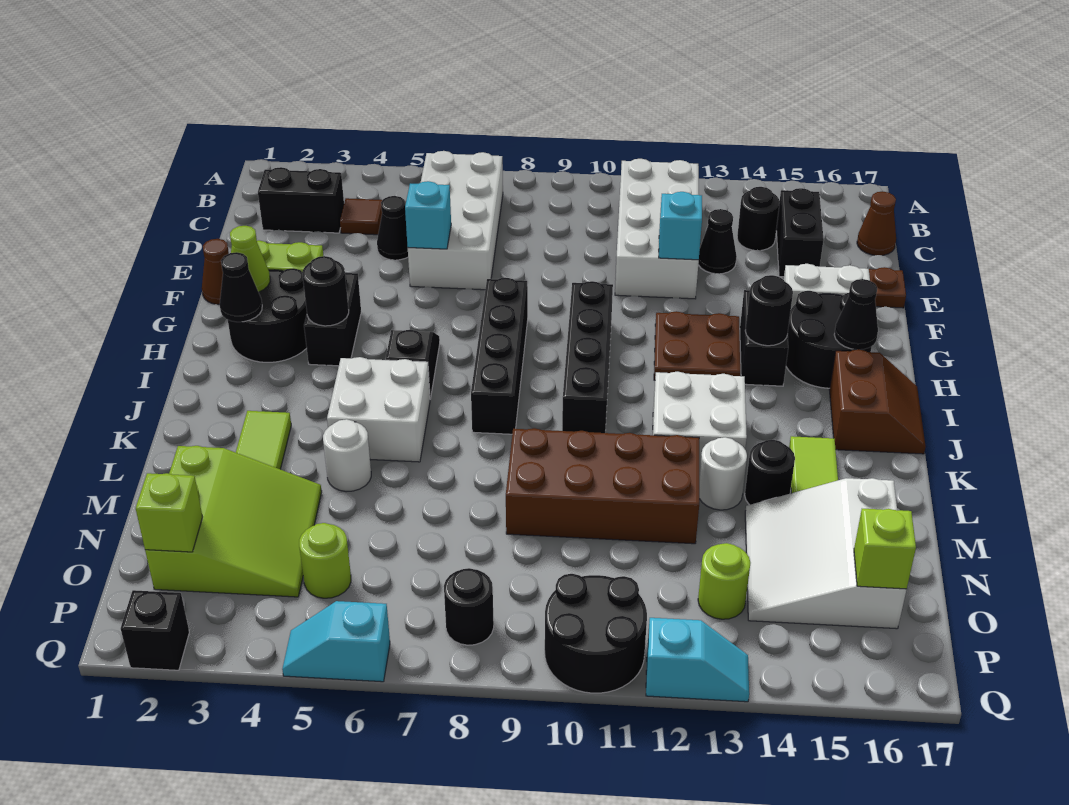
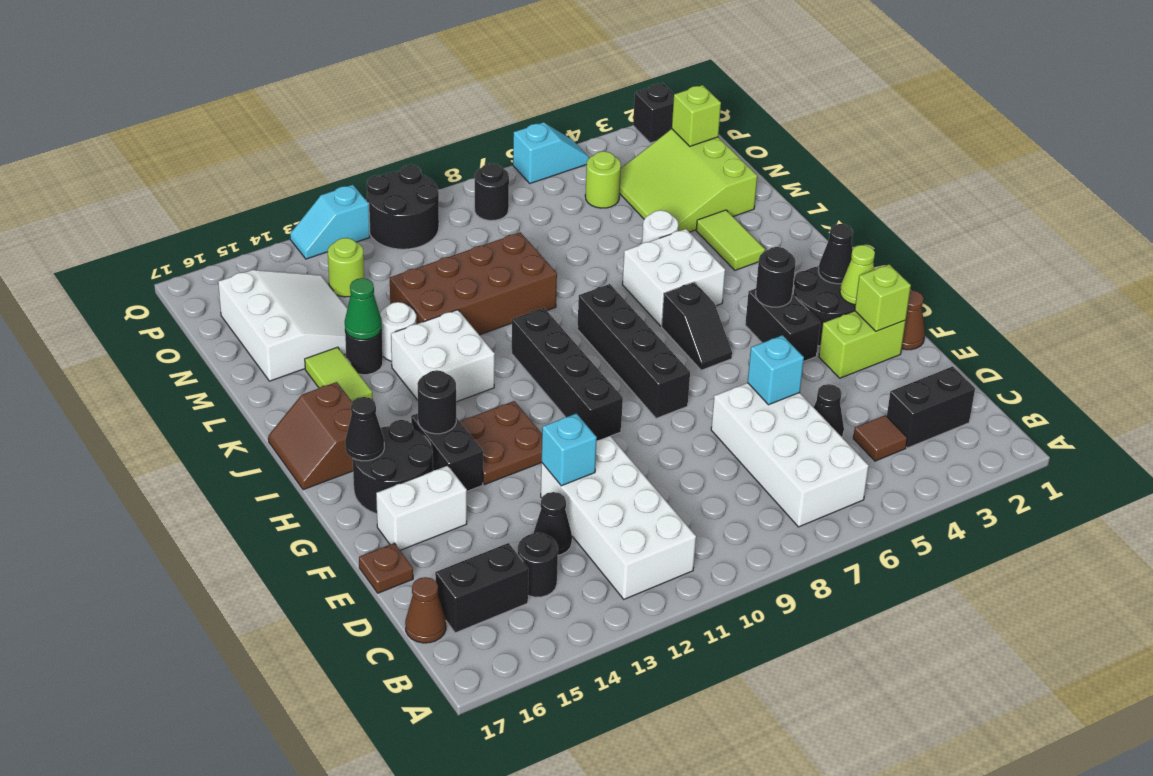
black 1x2 brick [776,188,824,277] -> black 1x2 brick turned to [435,543,529,633]
none -> green 1x1 cone [345,278,382,340]
lime 1x1 brick [854,509,916,589] -> lime 1x1 brick moved to [855,264,911,331]

